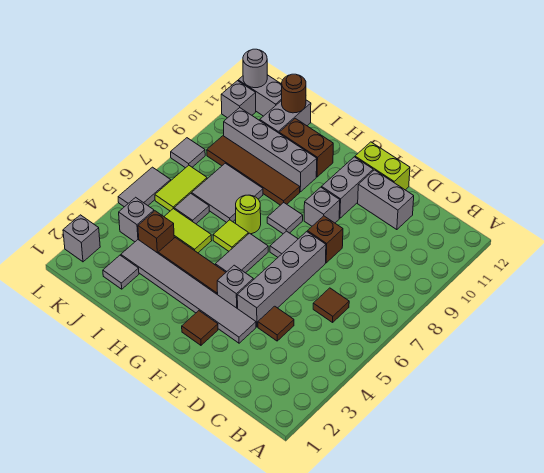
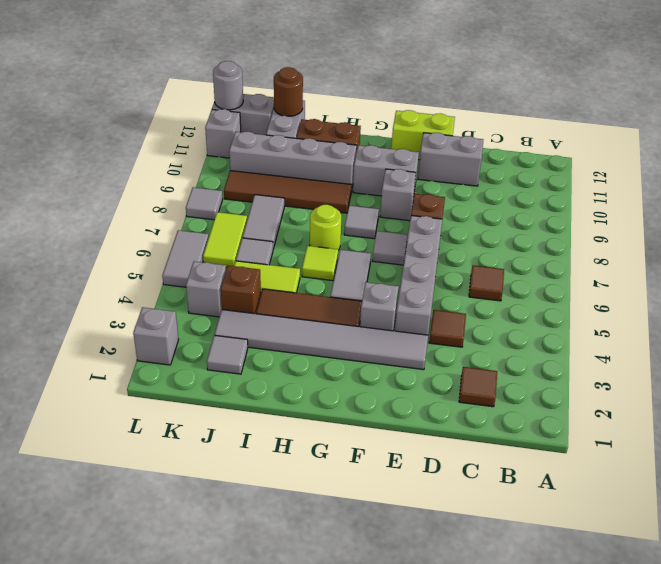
brown 1x1 tile [182,311,218,345] -> brown 1x1 tile moved to [459,367,497,407]
grey 1x2 brick [322,157,373,218] -> grey 1x2 brick turned to [353,145,419,196]
grey 2x2 tile [192,163,263,223] -> grey 1x2 tile [242,195,284,249]

